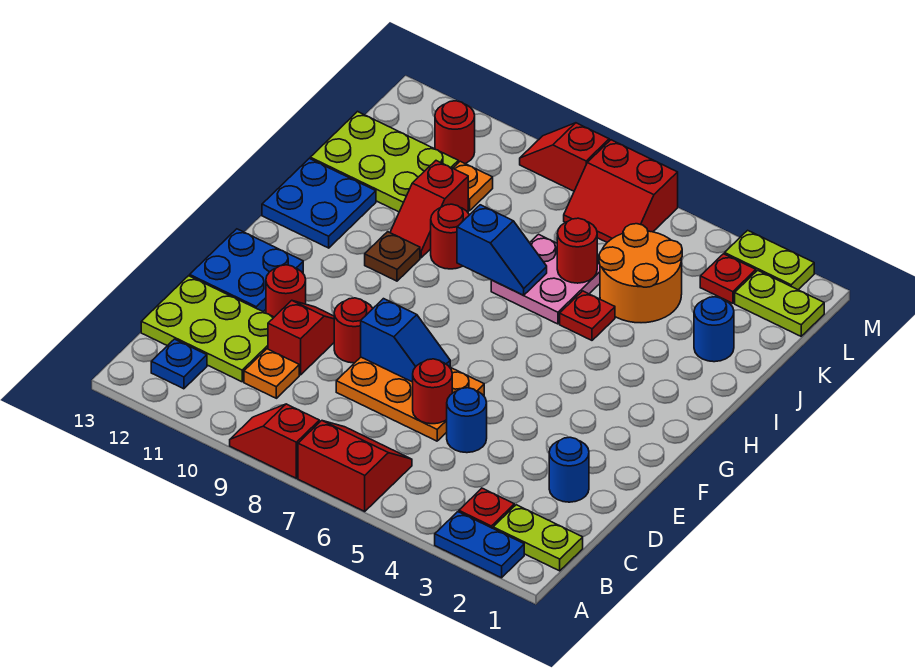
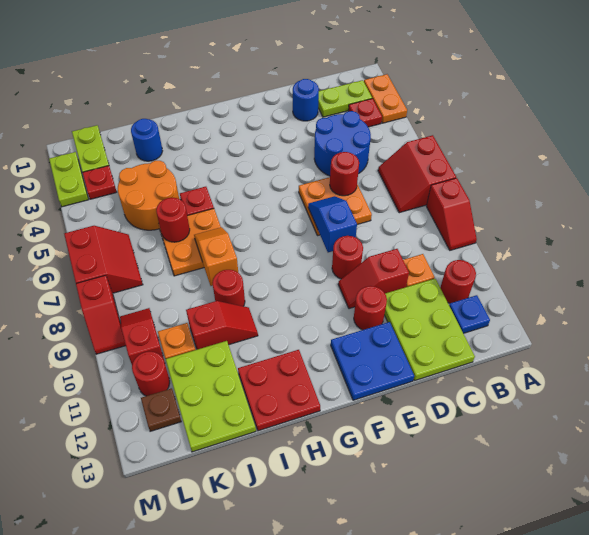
blue 1x2 plate [435,512,524,578] -> orange 1x2 plate [364,74,407,123]
lime 1x2 plate [493,505,583,571] -> lime 1x2 plate turned to [318,80,372,117]
none -> red 1x1 round brick [440,260,476,303]
blue 1x1 round brick [447,388,487,453] -> blue 2x2 round brick [314,111,371,176]
orange 2x3 plate [336,357,484,441] -> orange 2x2 plate [299,177,372,236]
brown 1x1 plate [365,232,420,281] -> brown 1x1 plate moved to [141,388,181,431]
blue 2x2 plate [262,159,376,248] -> red 2x2 plate [238,350,320,431]
pink 2x2 plate [491,235,600,324] -> orange 2x2 plate [159,209,221,276]
blue 1x2 slope [457,205,547,295] -> orange 1x2 slope [194,227,238,286]
none -> red 1x2 slope [120,308,165,364]

